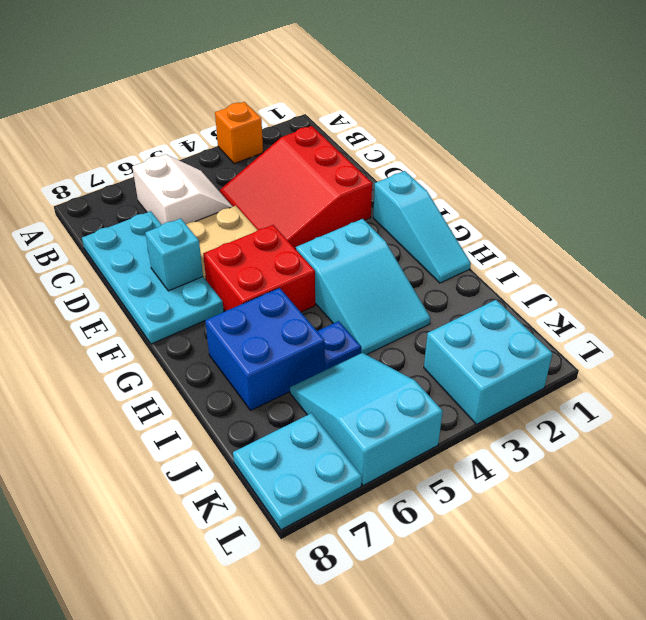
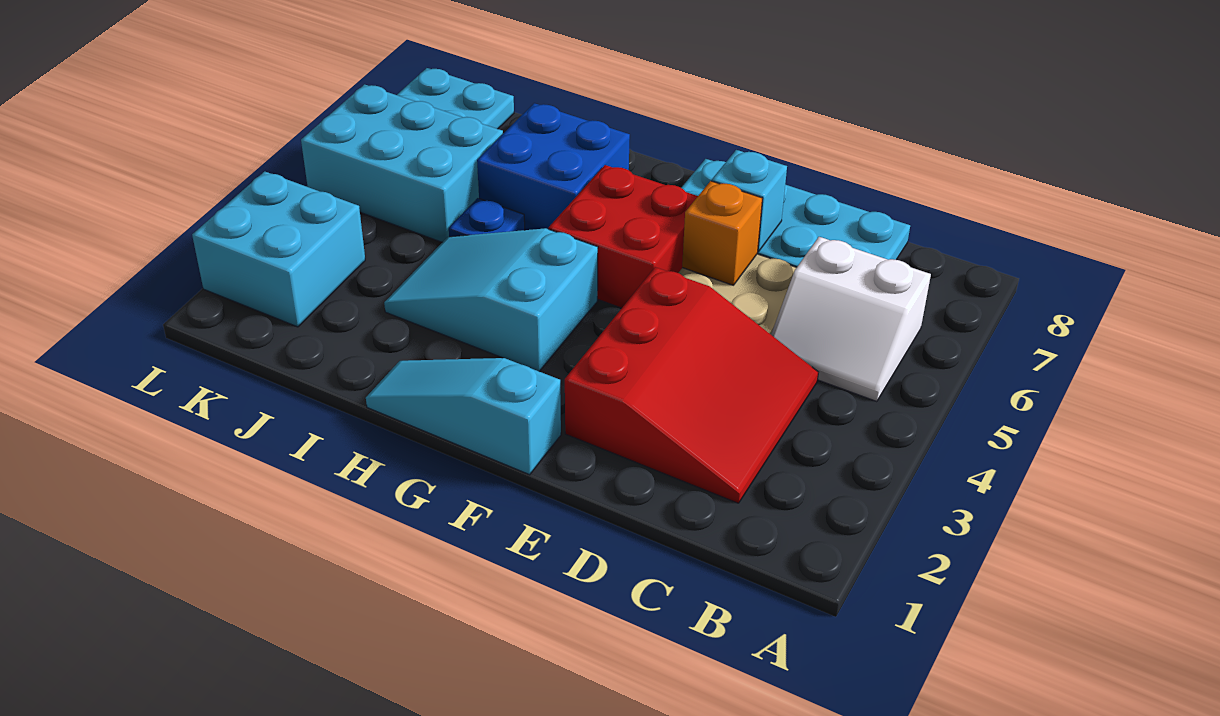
orange 1x1 brick [215,102,263,164] -> orange 1x1 brick moved to [682,181,763,285]
red 3x3 slope [220,126,372,249] -> red 3x3 slope turned to [565,267,818,503]
cyan 2x3 slope [290,352,443,485] -> cyan 2x3 brick [301,84,503,242]

